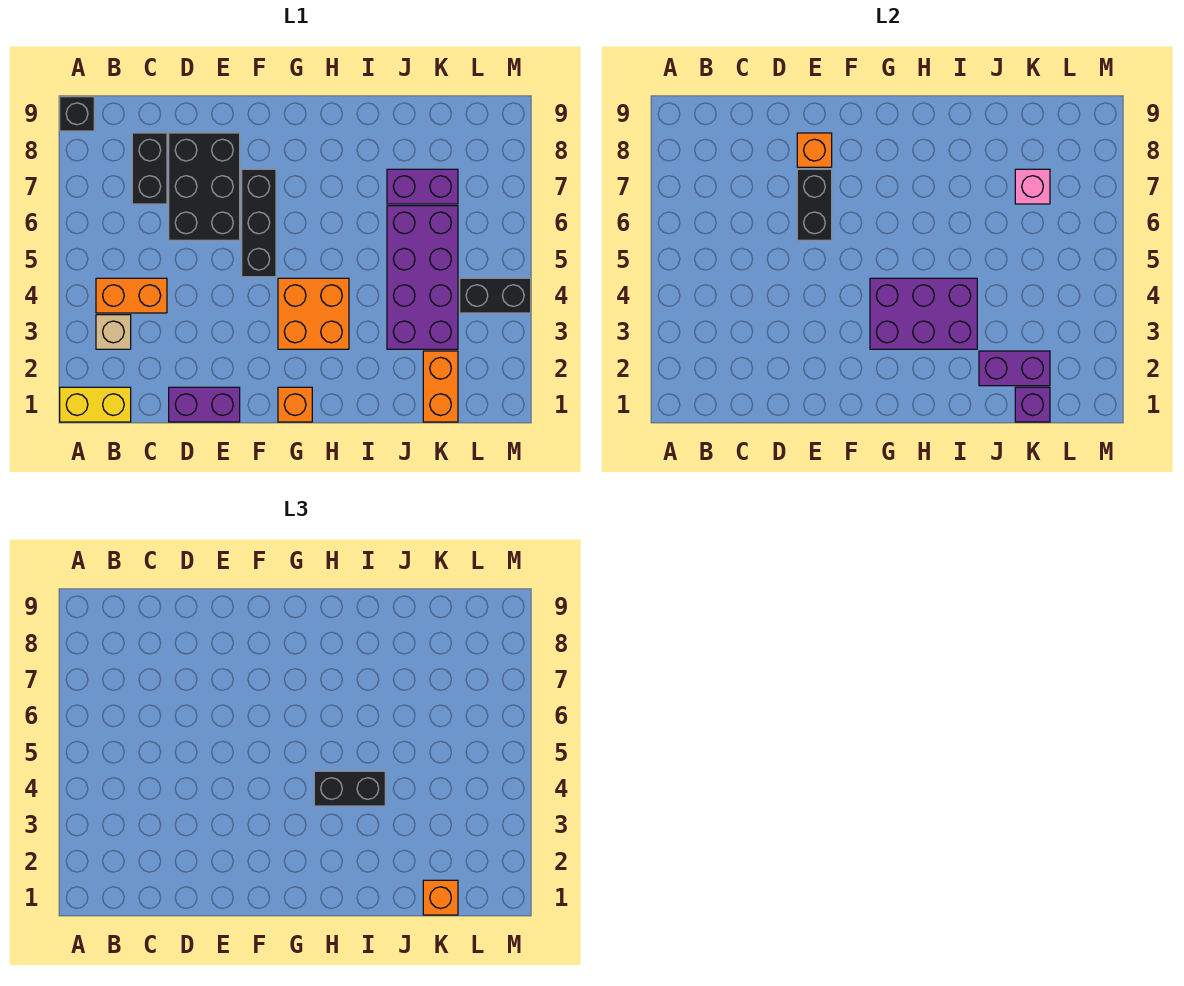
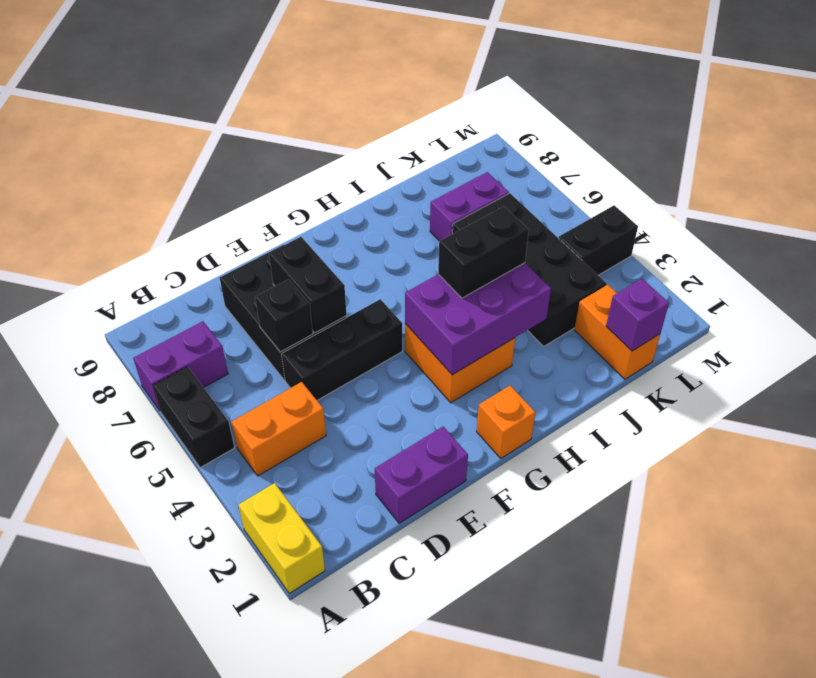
yellow 1x2 brick [60,387,131,422] -> yellow 1x2 brick turned to [238,483,325,593]
black 1x1 brick [60,97,94,131] -> black 1x1 brick moved to [255,279,313,352]
tan 1x1 brick [96,315,131,349] -> none
black 1x2 brick [132,133,167,204] -> black 1x2 brick moved to [153,367,234,468]
orange 1x1 brick [797,133,832,167] -> none
black 1x3 brick [242,169,276,277] -> black 1x3 brick turned to [281,299,402,400]
purple 1x2 brick [979,351,1050,386] -> purple 1x2 brick moved to [133,321,228,410]
purple 2x4 brick [387,206,458,349] -> black 2x4 brick [452,193,607,346]
orange 1x1 brick [423,880,458,915] -> none
pink 1x1 brick [1015,169,1050,204] -> none

